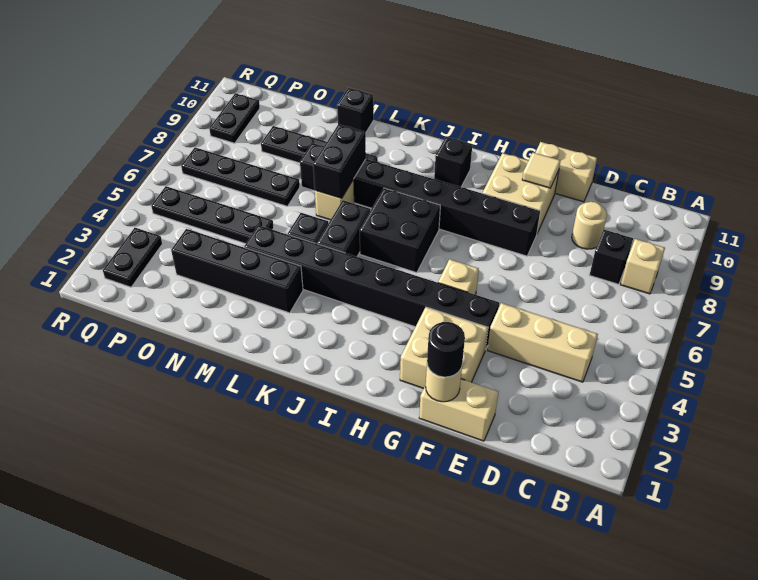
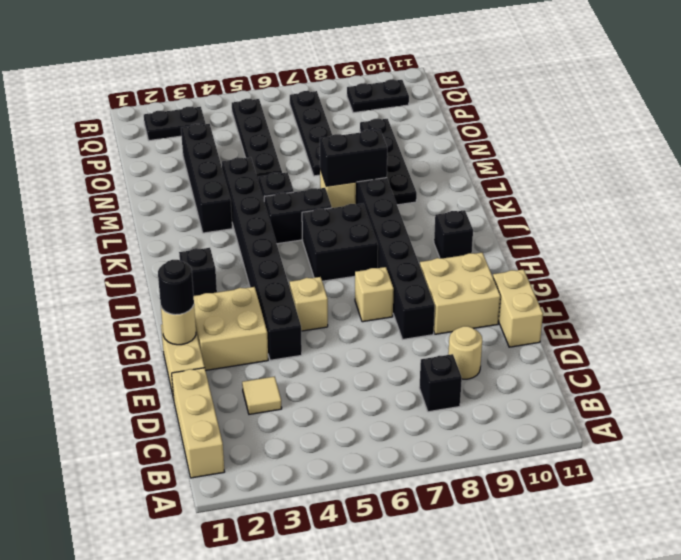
tan 1x1 brick [621,239,665,294] -> tan 1x1 brick moved to [355,267,394,322]
tan 1x3 brick [487,303,598,382] -> tan 1x3 brick moved to [172,368,225,478]
tan 1x1 tile [522,153,560,188] -> tan 1x1 tile moved to [242,377,282,414]
black 1x1 brick [337,88,374,132] -> black 1x1 brick moved to [179,248,217,296]

